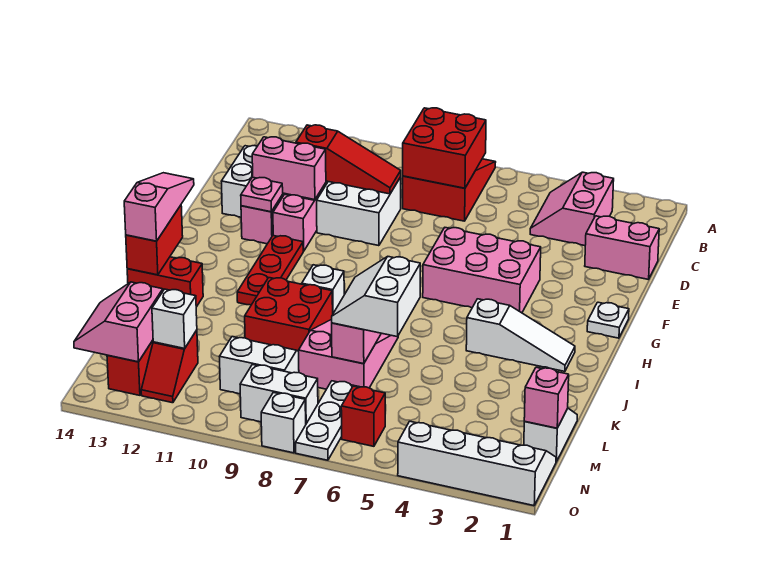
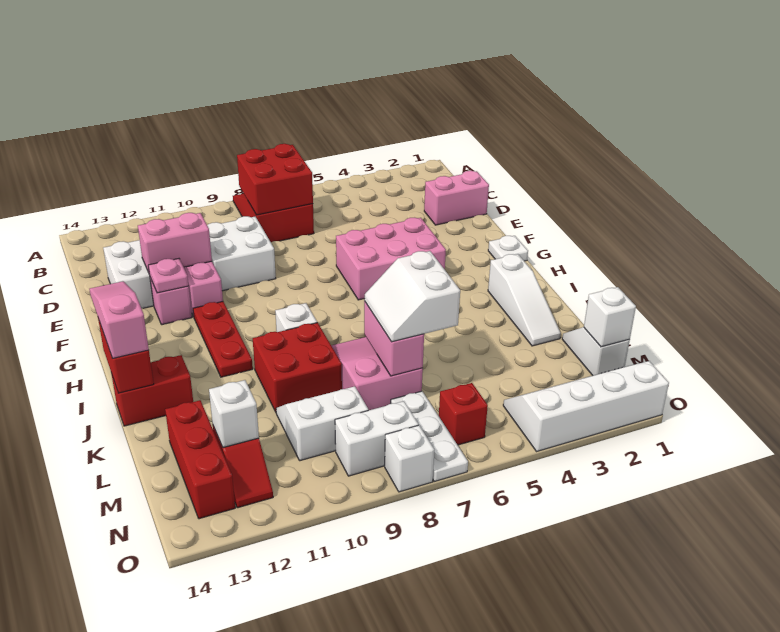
pink 2x2 slope [530,172,614,246] -> none
red 1x3 slope [296,125,401,194] -> none
white 1x3 slope [466,299,575,371] -> white 1x3 slope turned to [488,254,561,346]
pink 1x1 brick [524,367,569,428] -> white 1x1 brick [584,287,636,347]
pink 2x2 slope [74,282,163,362] -> none

